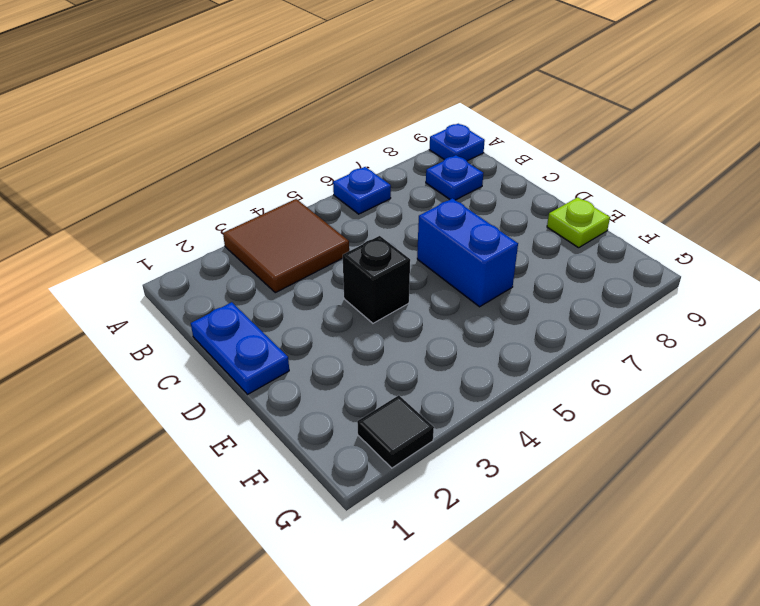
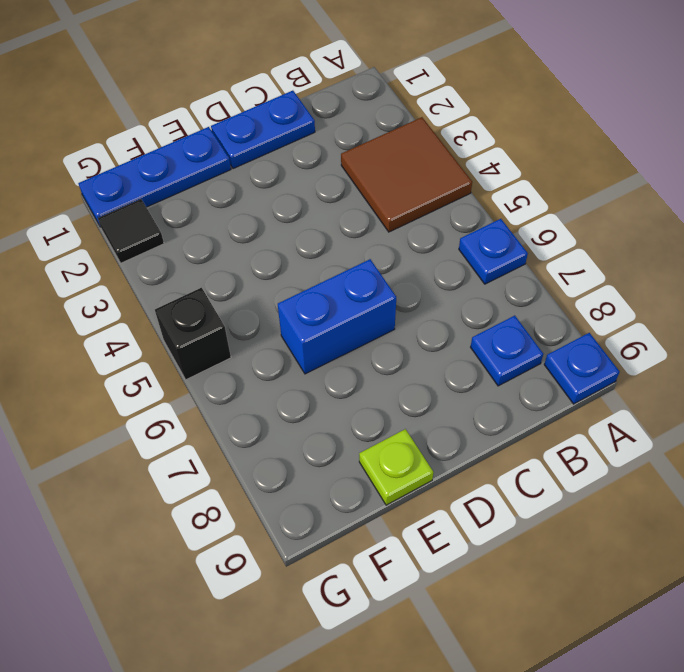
black 1x1 brick [343,236,410,323] -> black 1x1 brick moved to [155,288,231,380]
none -> blue 1x3 plate [78,127,231,226]

